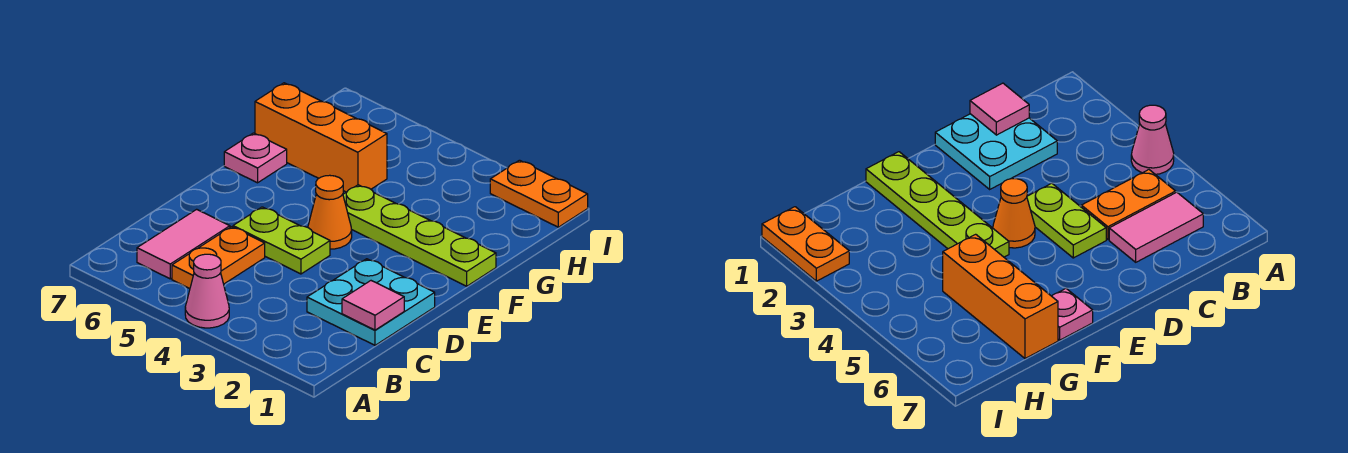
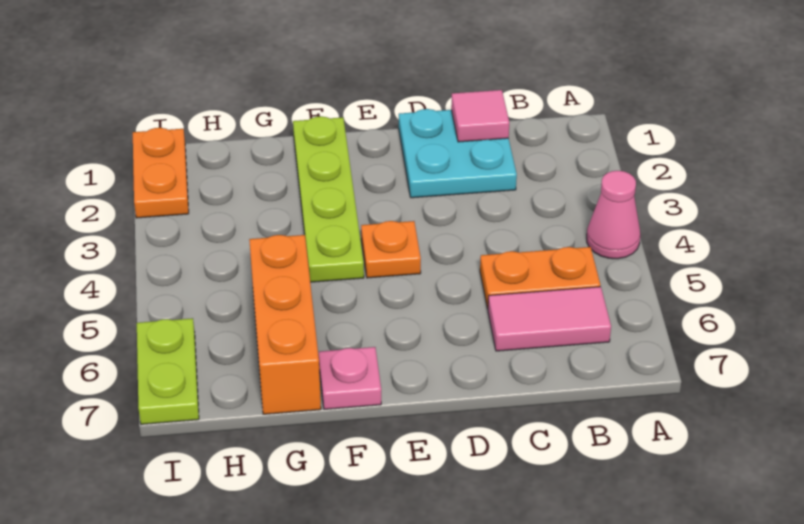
lime 1x2 plate [233,207,330,274] -> lime 1x2 plate moved to [137,318,199,424]
orange 1x1 cone [308,175,352,249] -> orange 1x1 plate [361,221,421,278]

